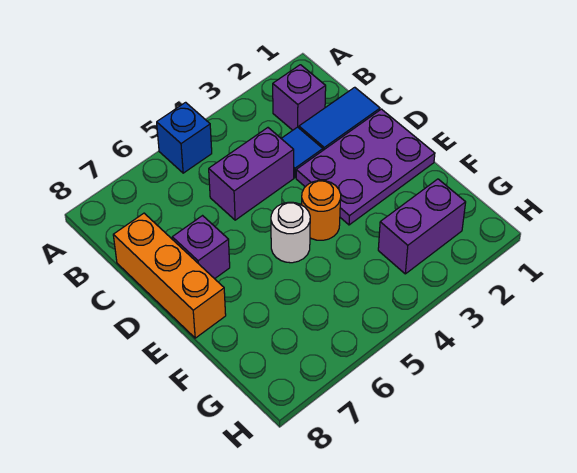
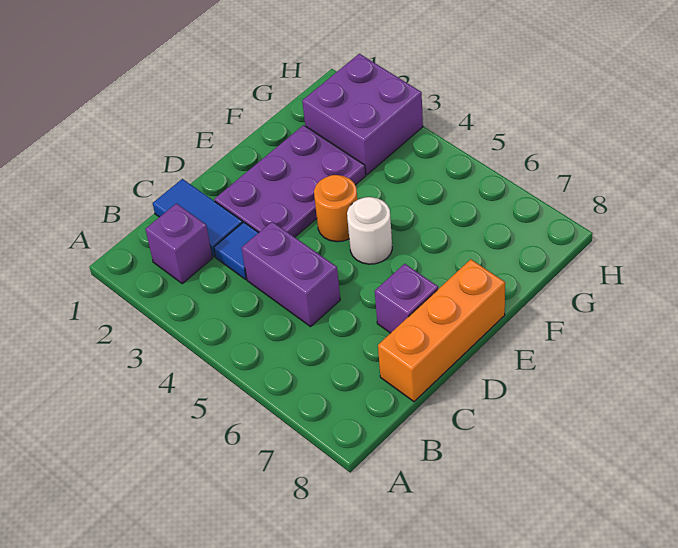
blue 1x1 brick [157,102,212,173] -> none
purple 2x3 plate [296,109,435,225] -> purple 2x3 plate turned to [214,125,366,237]
purple 1x2 brick [378,179,466,274] -> purple 2x2 brick [302,54,423,175]

